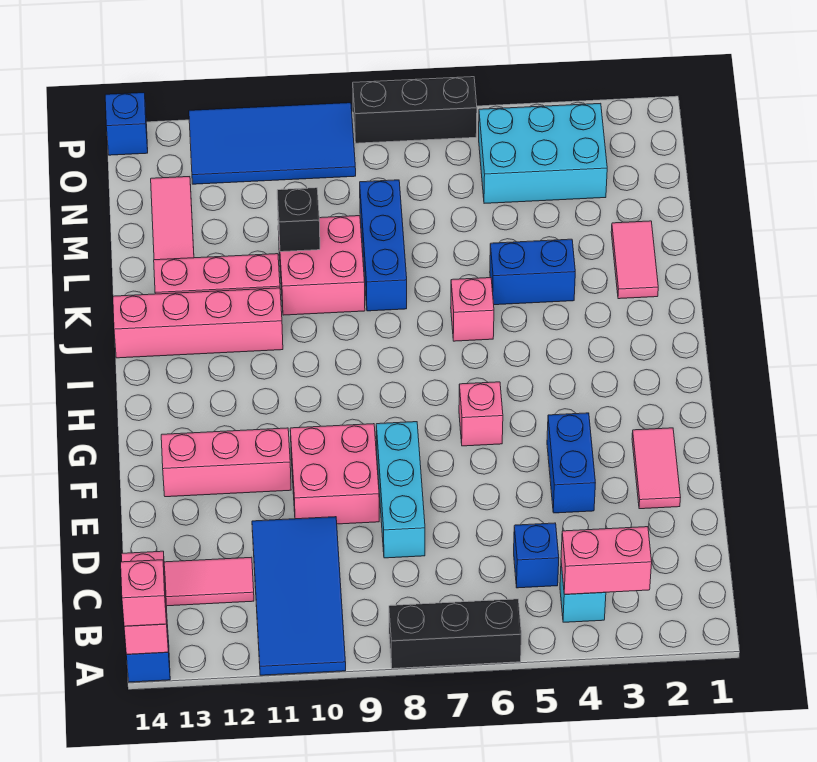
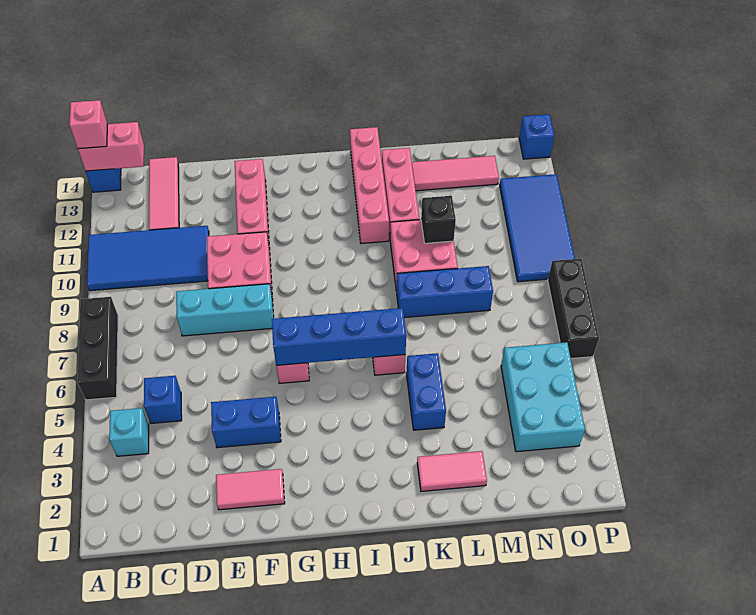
pink 1x2 brick [561,527,652,594] -> none
none -> blue 1x4 brick [272,308,406,365]

